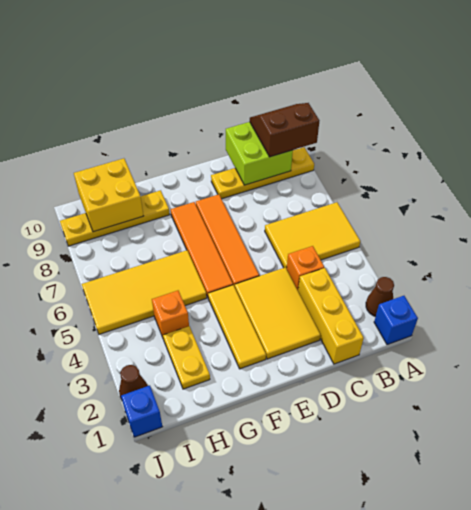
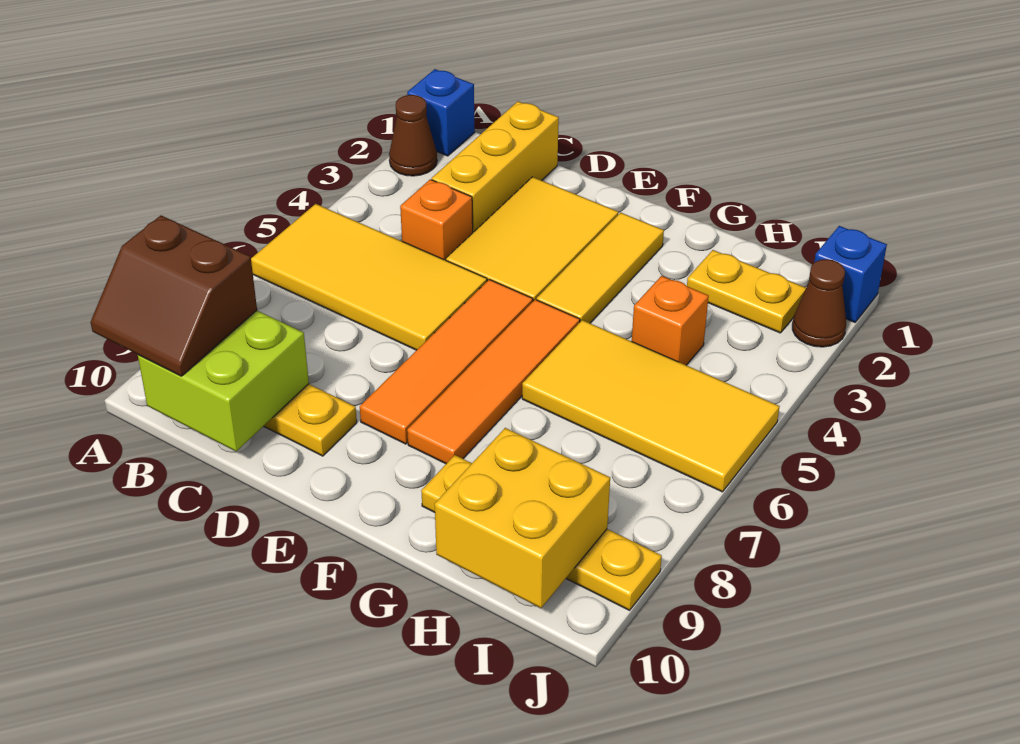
yellow 2x3 tile [265,202,360,269] -> yellow 2x4 tile [251,204,487,350]
yellow 1x2 plate [163,326,210,389] -> yellow 1x2 plate turned to [687,250,806,333]

